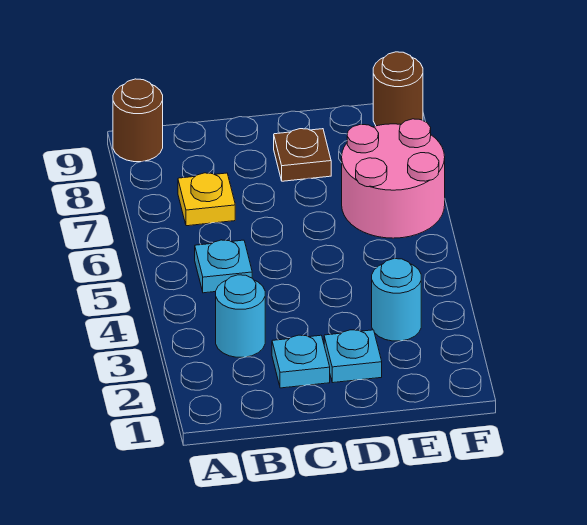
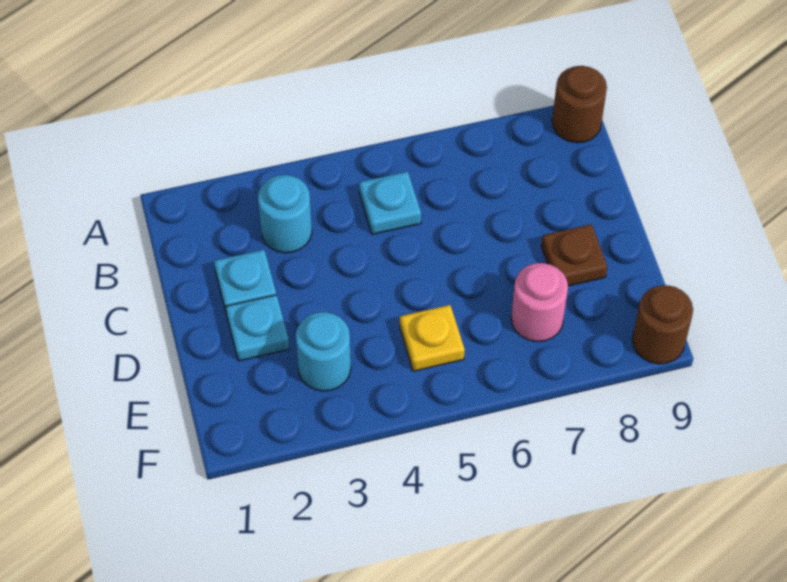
yellow 1x1 plate [178,173,235,226] -> yellow 1x1 plate moved to [400,305,465,371]
pink 2x2 round brick [342,119,445,238] -> pink 1x1 round brick [511,263,568,342]

